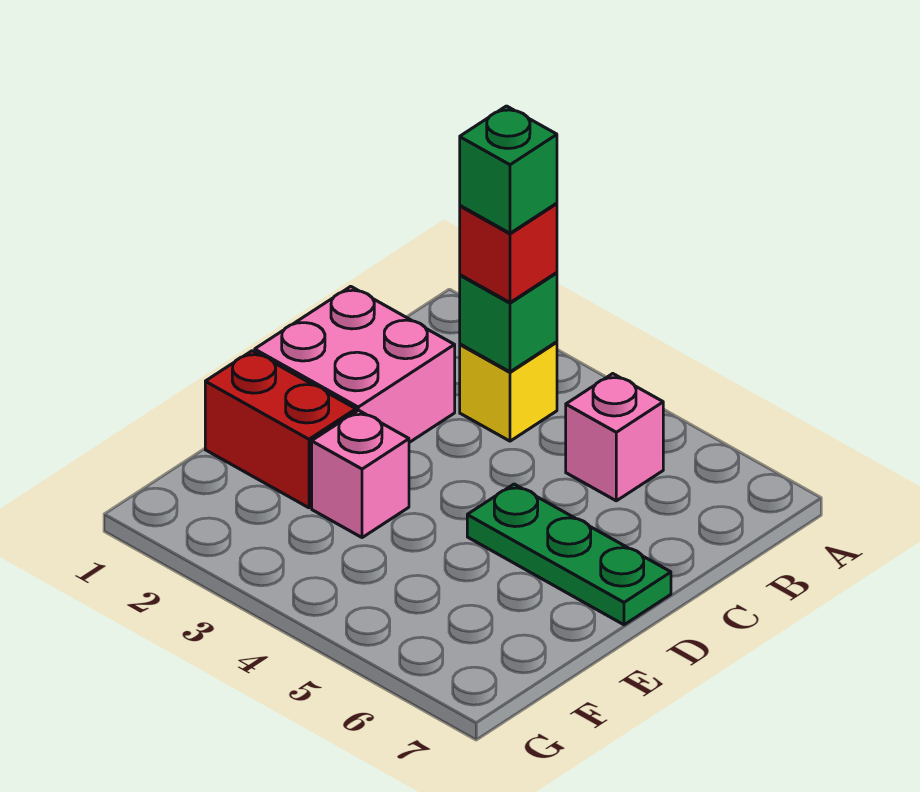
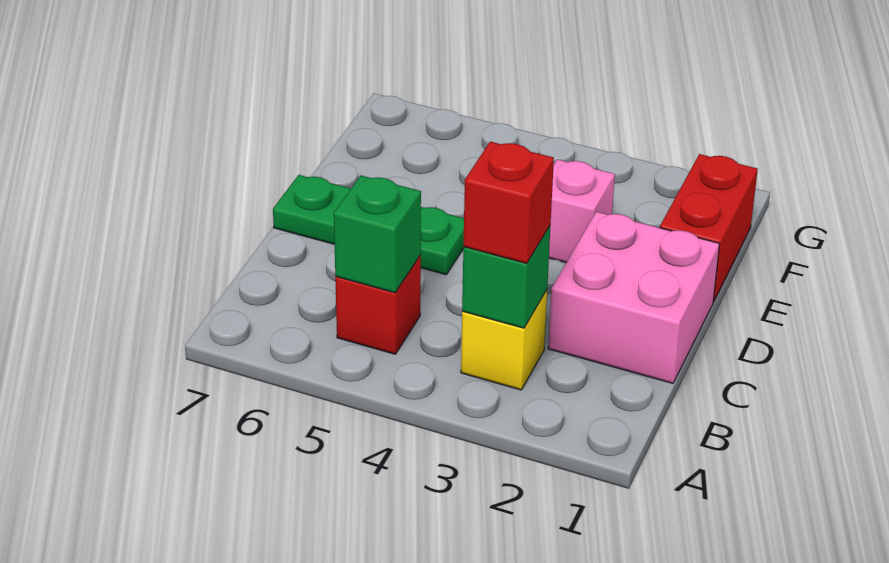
green 1x1 brick [460,106,557,233] -> green 1x1 brick moved to [334,176,421,293]
pink 1x1 brick [566,374,663,501] -> red 1x1 brick [335,255,421,354]
red 1x2 brick [205,351,356,508] -> red 1x2 brick turned to [660,154,758,302]

